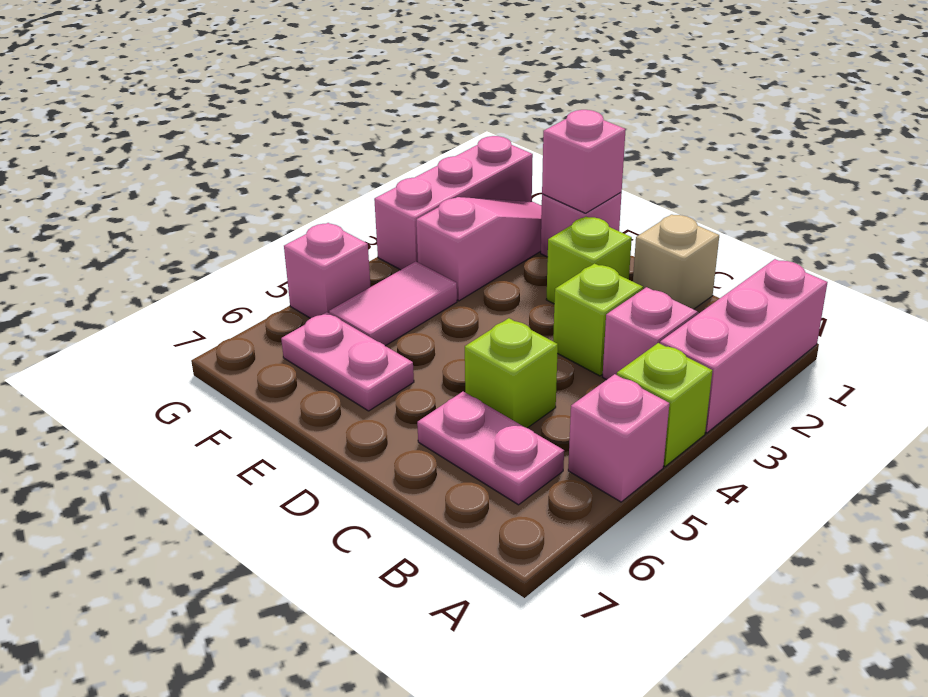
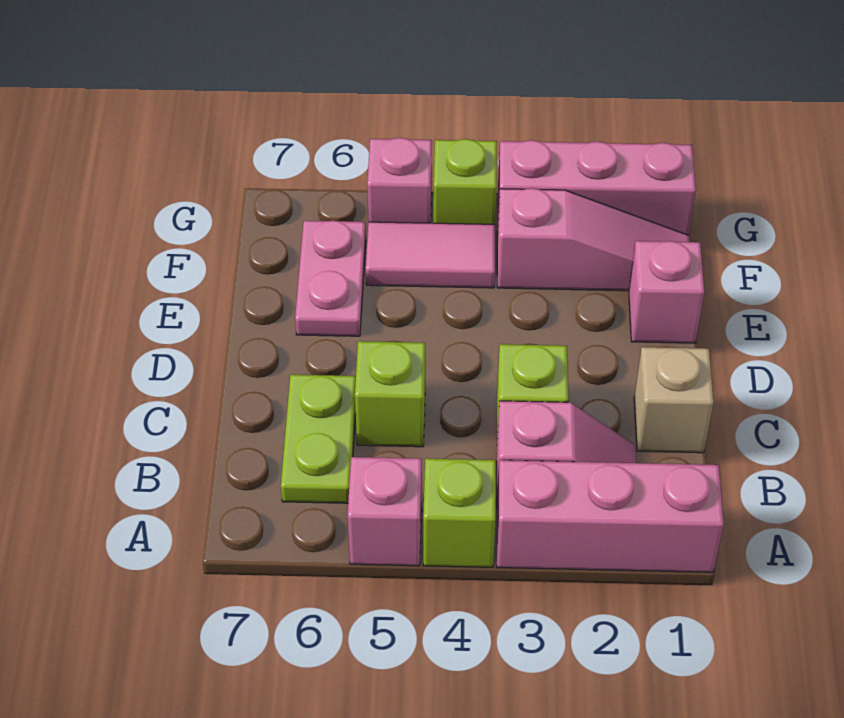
pink 1x2 plate [417,392,564,505] -> lime 1x2 plate [281,375,356,503]
lime 1x1 brick [546,216,632,304] -> lime 1x1 brick moved to [433,139,497,224]
pink 1x1 brick [542,110,626,213] -> none

